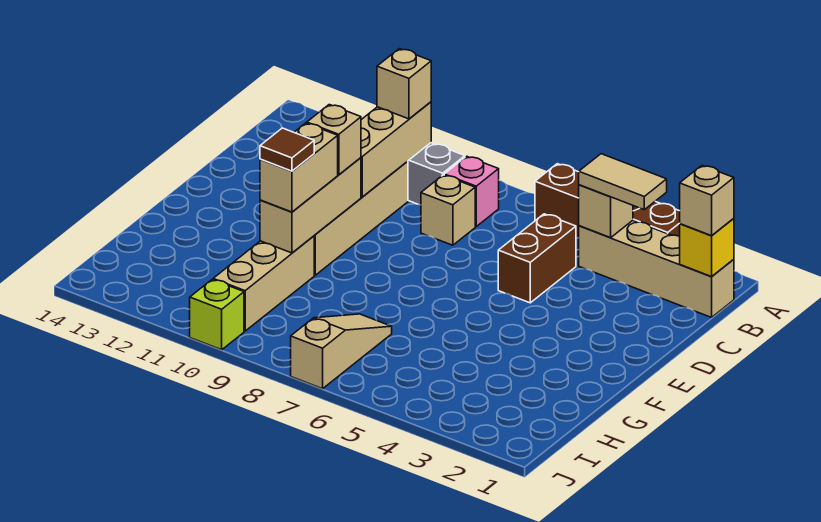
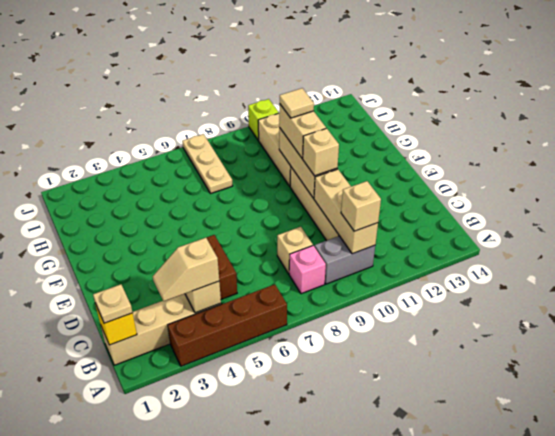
tan 1x1 brick [680,165,734,236] -> tan 1x1 plate [93,284,133,323]
tan 1x2 tile [579,154,667,210] -> tan 1x2 slope [153,238,219,301]
brown 1x1 tile [260,128,314,171] -> tan 1x1 tile [280,88,314,118]
tan 1x3 slope [291,314,392,389] -> tan 1x3 plate [182,134,232,194]

